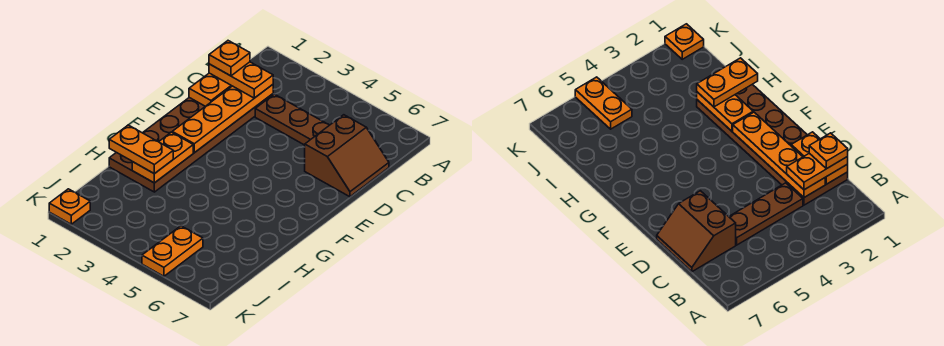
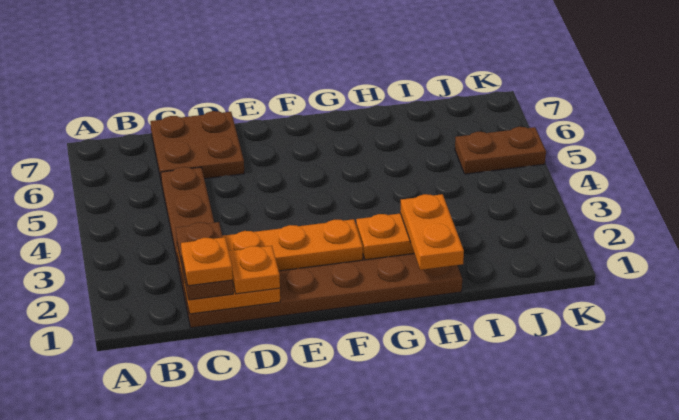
orange 1x2 plate [209,62,273,98] -> brown 1x2 plate [176,222,233,300]
brown 2x2 slope [305,115,389,197] -> brown 2x2 plate [150,111,244,184]
orange 1x2 plate [142,226,203,276] -> brown 1x2 plate [455,127,546,174]
orange 1x1 plate [49,189,90,224] -> orange 1x1 plate moved to [229,246,280,294]

